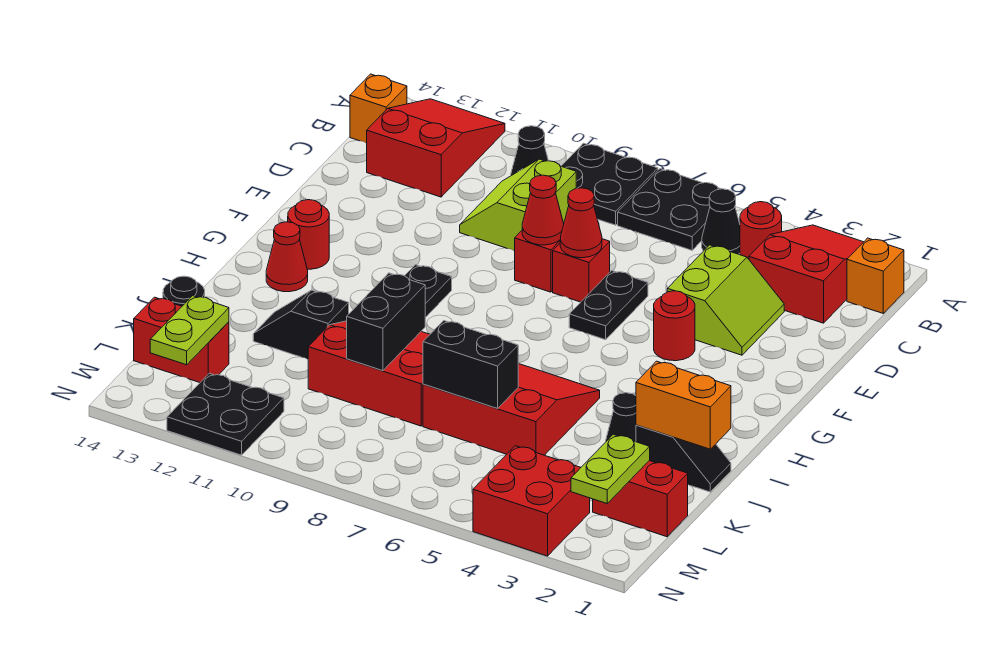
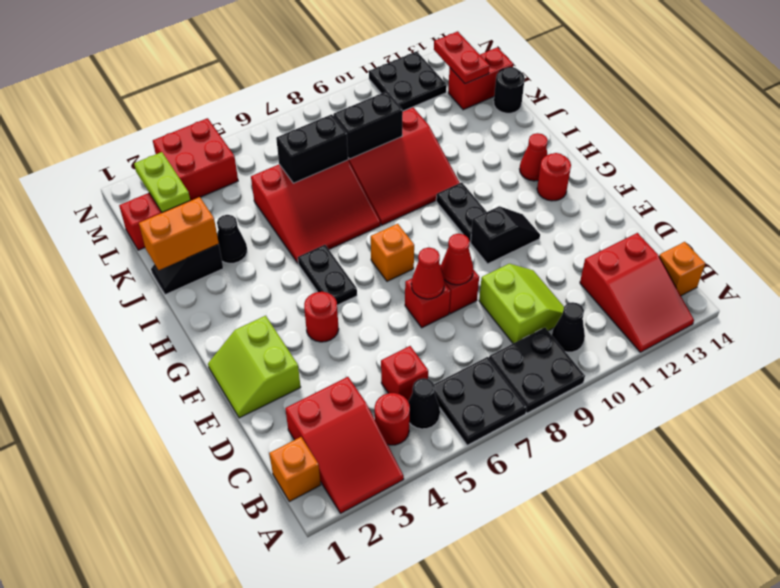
none -> red 1x1 brick [381,346,428,402]
lime 2x2 slope [667,245,784,355] -> lime 2x2 slope moved to [208,316,301,418]
black 1x2 plate [569,271,648,340] -> black 1x2 plate moved to [298,245,357,305]
none -> orange 1x1 brick [371,224,414,281]
black 1x2 brick [347,273,425,371] -> black 1x2 brick turned to [333,91,403,159]
black 1x2 slope [253,290,349,359] -> black 1x2 slope moved to [471,206,540,264]
lime 1x2 plate [150,296,229,365] -> red 1x2 plate [434,31,490,84]

